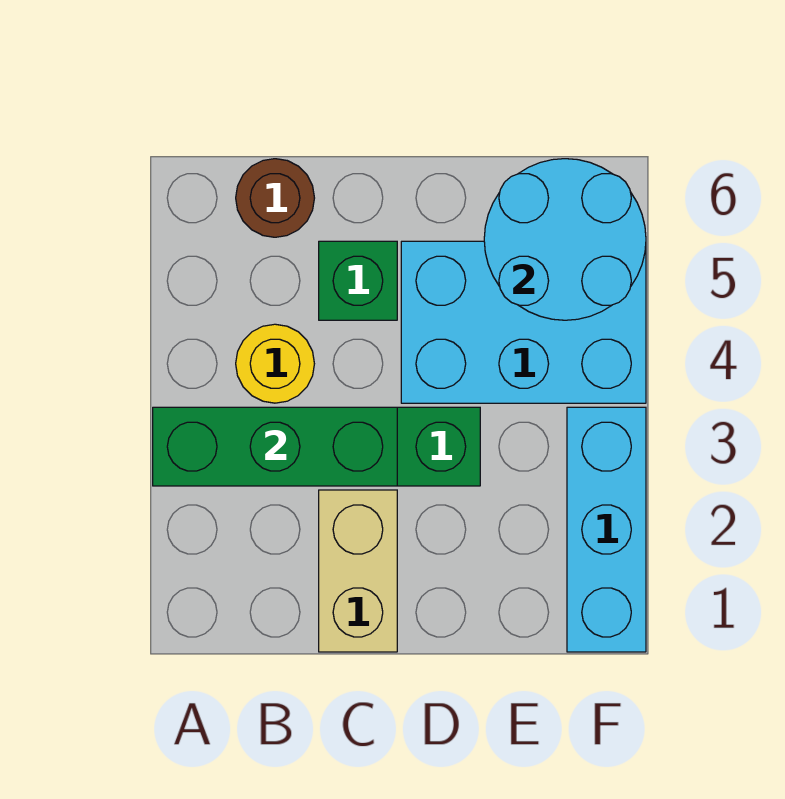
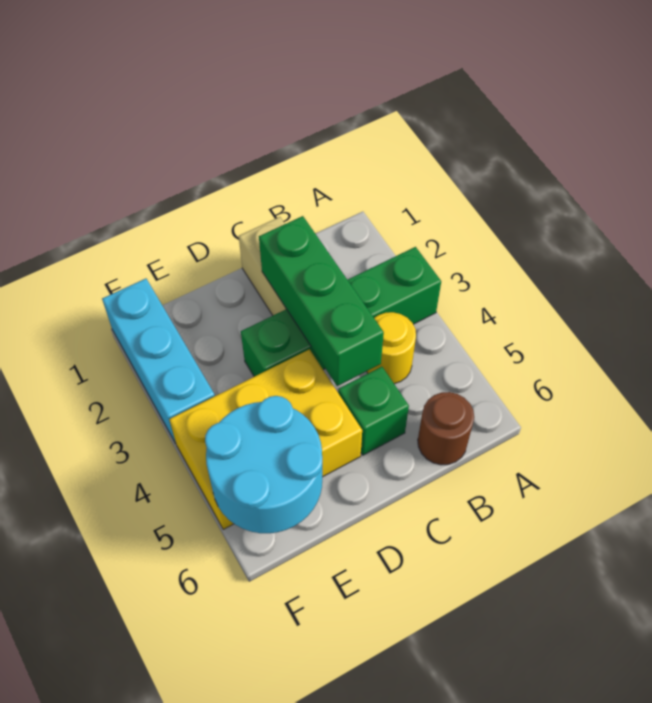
green 1x3 brick [153,407,397,486] -> green 1x3 brick turned to [259,216,384,386]
cyan 2x3 brick [401,241,646,403] -> yellow 2x3 brick [169,349,362,529]

